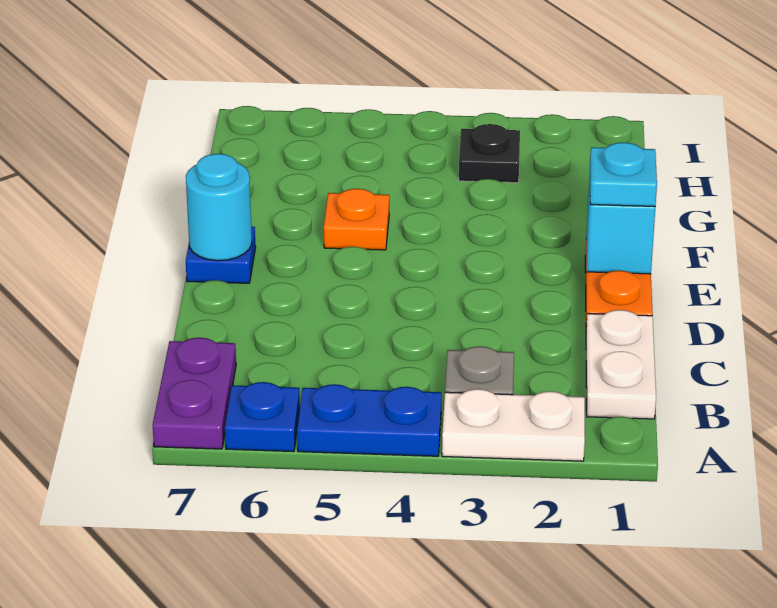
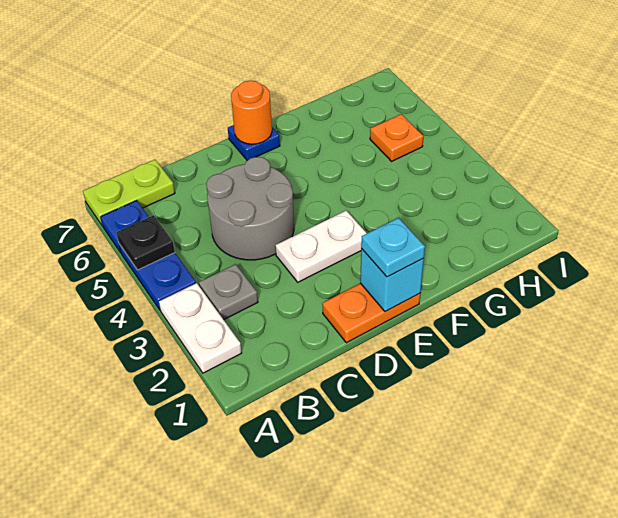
purple 1x2 plate [153,338,236,449] -> lime 1x2 plate [83,159,175,226]
white 1x2 plate [586,310,656,419] -> white 1x2 plate moved to [275,211,367,282]
none -> grey 2x2 round brick [206,157,294,260]
cyan 1x1 round brick [186,154,252,261] -> orange 1x1 round brick [231,81,272,144]
orange 1x1 plate [324,189,389,250] -> orange 1x1 plate moved to [370,114,423,161]
black 1x1 plate [459,124,520,183] -> black 1x1 plate moved to [116,215,175,270]

